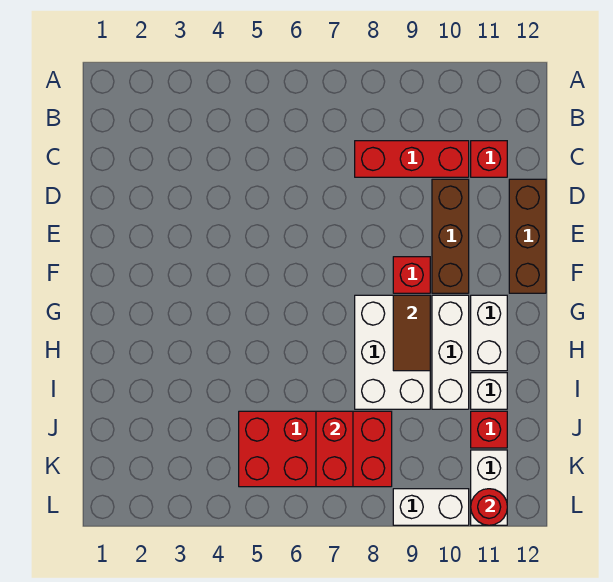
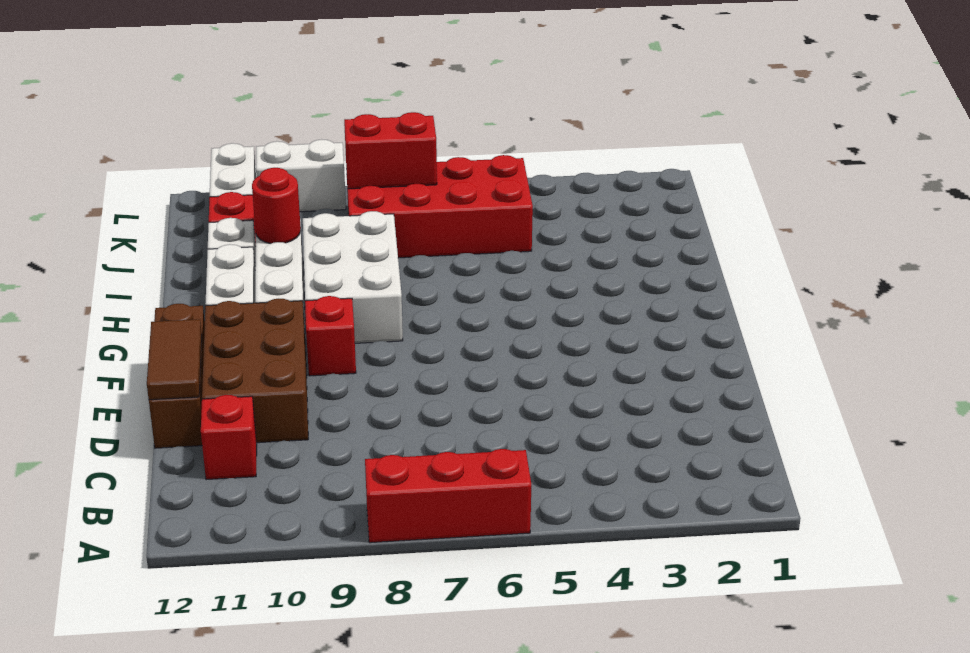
red 1x3 brick [355,141,469,177] -> red 1x3 brick moved to [365,449,531,543]
brown 1x3 brick [432,179,469,293] -> brown 2x3 brick [202,299,308,443]
brown 1x2 tile [393,295,430,371] -> brown 1x2 tile moved to [147,319,202,400]
red 1x2 brick [316,411,353,487] -> red 1x2 brick turned to [344,112,437,189]
red 1x1 round brick [471,489,507,525] -> red 1x1 round brick moved to [252,168,301,244]

